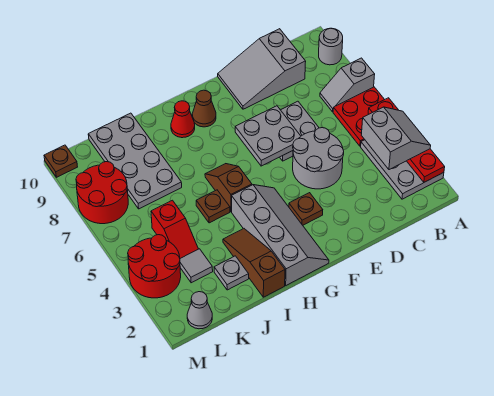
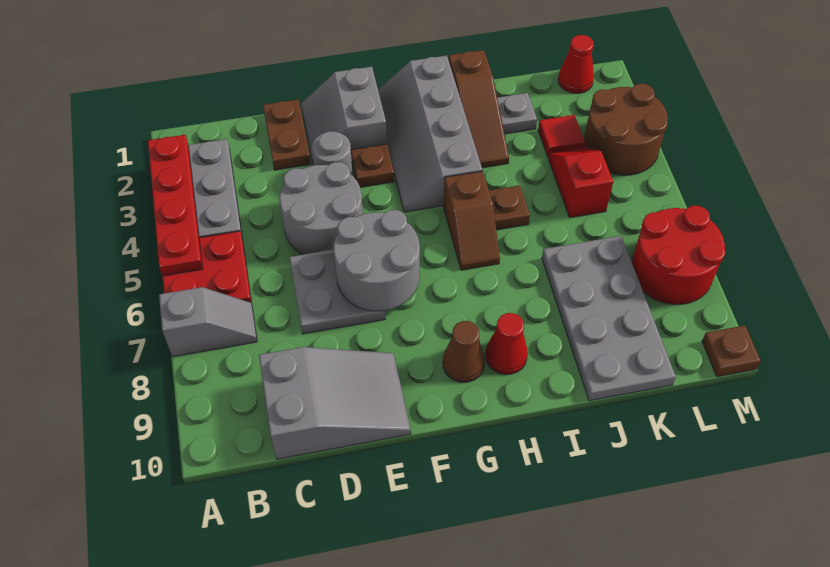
grey 2x2 slope [361,107,431,170] -> grey 2x2 slope moved to [301,67,387,164]
grey 1x1 round brick [319,28,343,65] -> grey 1x1 round brick moved to [312,131,353,176]
none -> brown 1x2 plate [263,100,311,170]
grey 2x2 plate [235,106,301,166] -> grey 2x2 round brick [333,210,420,311]
grey 1x1 tile [180,249,213,283] -> red 1x1 tile [538,115,585,157]
grey 1x1 cone [187,292,212,329] -> red 1x1 cone [558,35,594,93]
red 2x2 round brick [128,235,181,298] -> brown 2x2 round brick [584,84,668,175]

